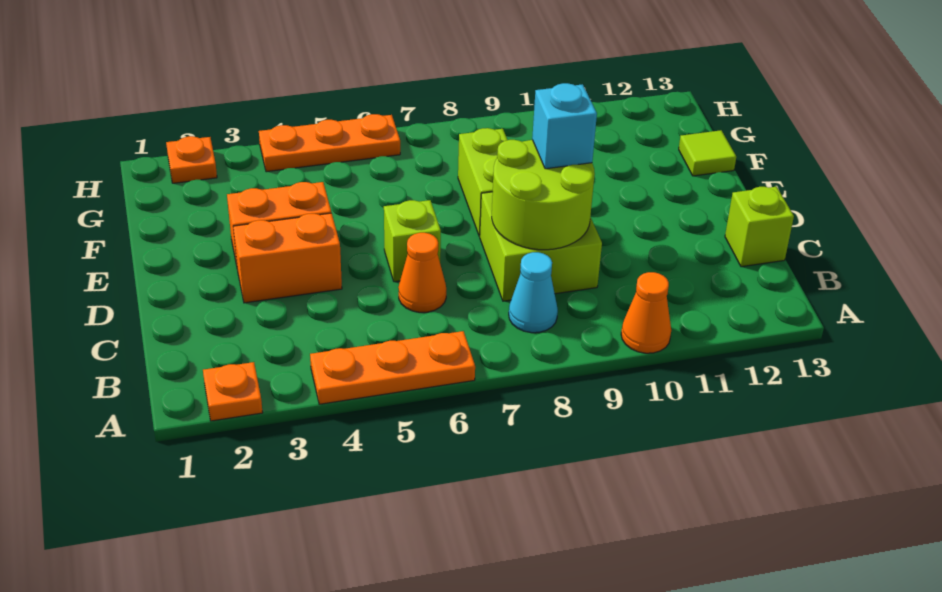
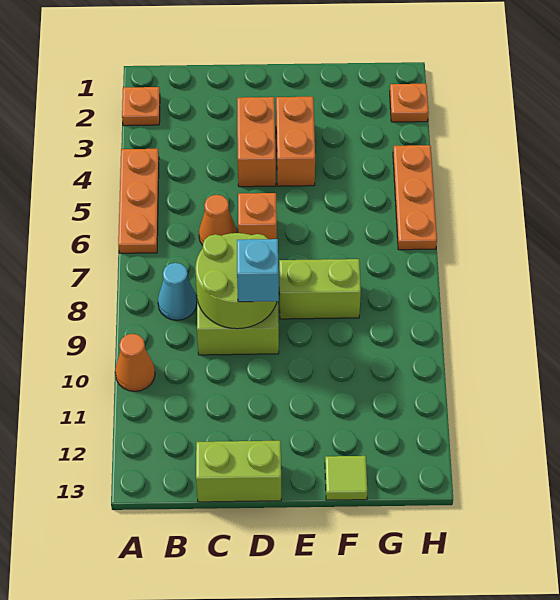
lime 1x1 brick [725,187,794,267] -> lime 1x2 brick [196,441,281,502]
lime 1x1 brick [384,200,441,282] -> orange 1x1 brick [238,193,277,239]

